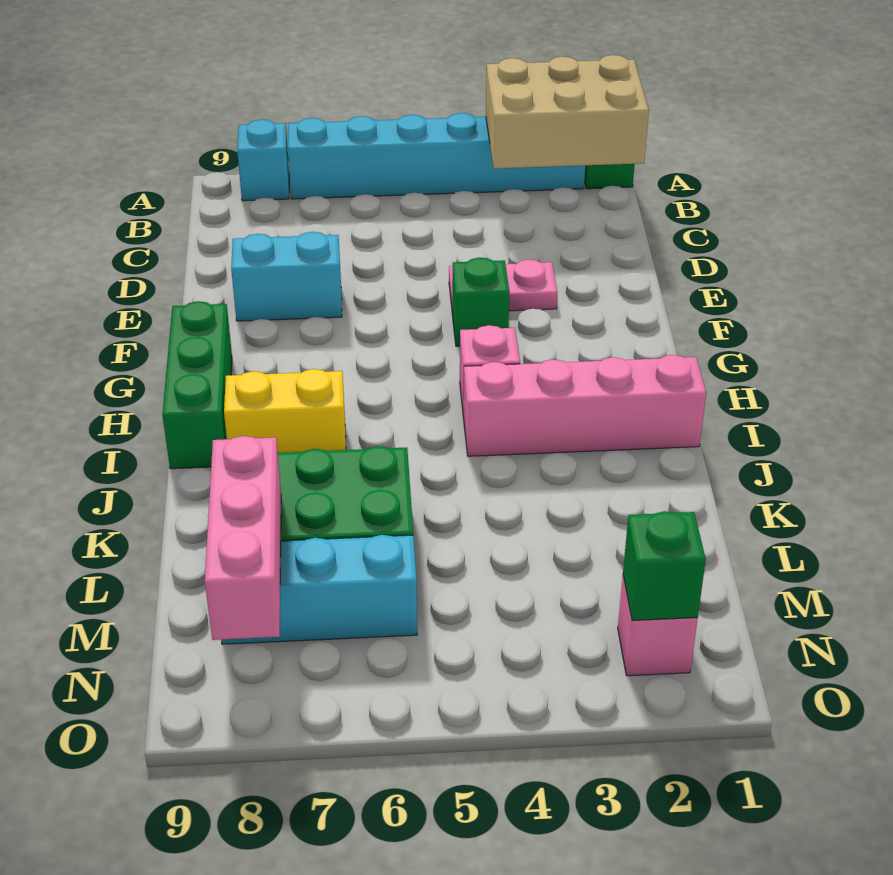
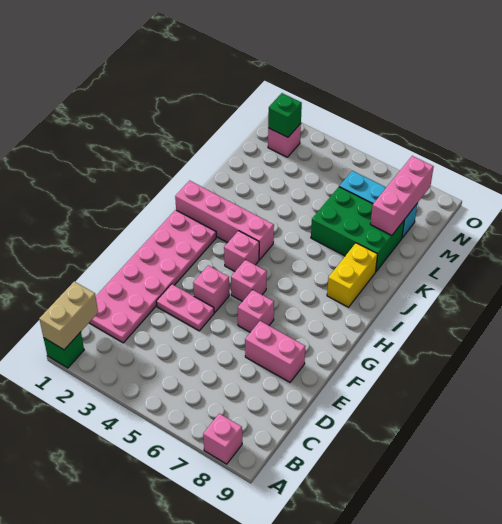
tan 2x3 brick [486,55,649,168] -> tan 1x2 brick [39,282,98,350]
cyan 1x6 brick [288,113,585,199] -> none
cyan 1x1 brick [237,120,289,201] -> pink 1x1 brick [203,414,242,464]
none -> pink 2x6 plate [89,210,216,343]
cyan 1x2 brick [231,232,342,321] -> pink 1x2 brick [245,321,306,382]
green 1x1 brick [452,257,510,346] -> pink 1x1 brick [193,266,229,313]
none -> pink 1x1 brick [238,290,274,332]
none -> pink 1x1 brick [231,260,267,302]
green 1x3 brick [162,301,232,469] -> none
yellow 1x2 brick [224,369,346,453] -> yellow 1x2 brick turned to [327,243,378,307]

